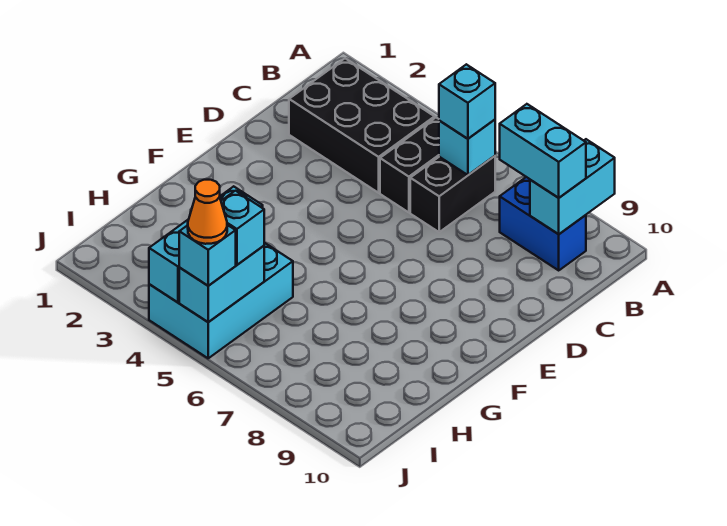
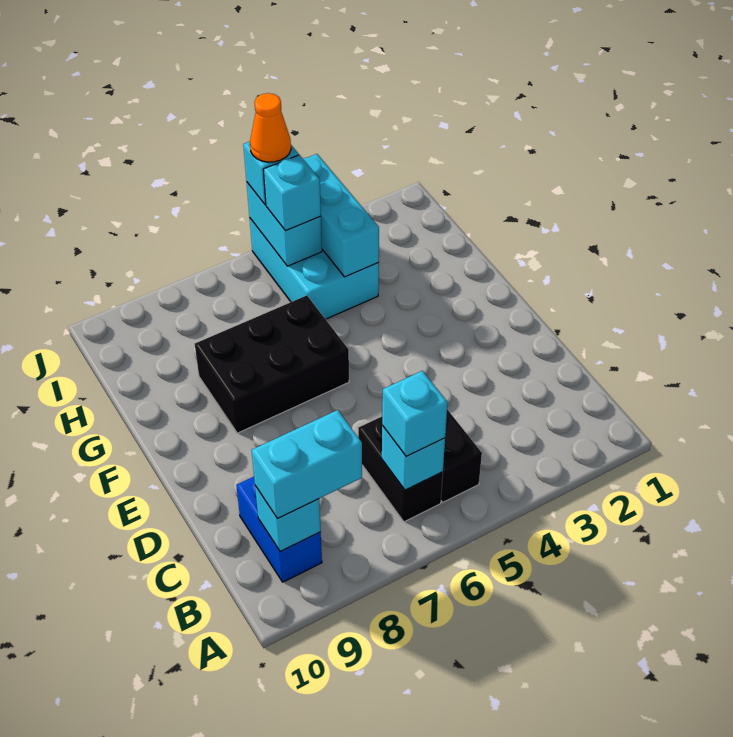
cyan 1x2 brick [530,139,615,234] -> cyan 1x1 brick [255,486,321,552]
black 2x3 brick [289,58,435,193] -> black 2x3 brick moved to [195,295,349,433]
blue 1x2 brick [500,177,586,270] -> blue 1x2 brick turned to [236,477,322,582]

